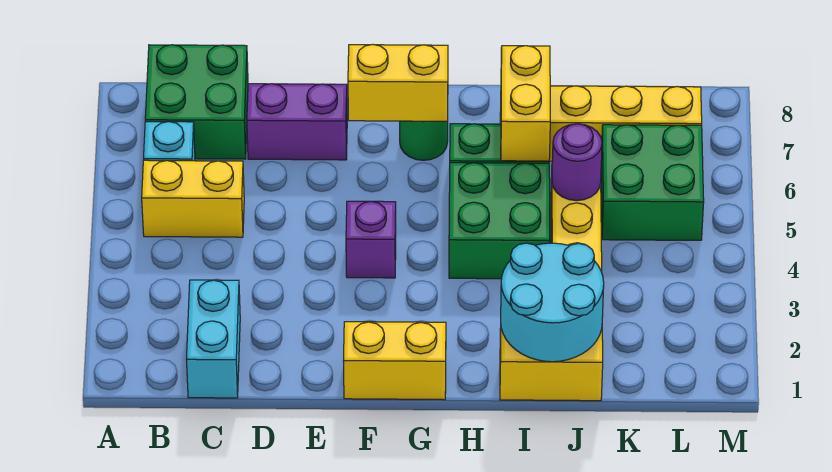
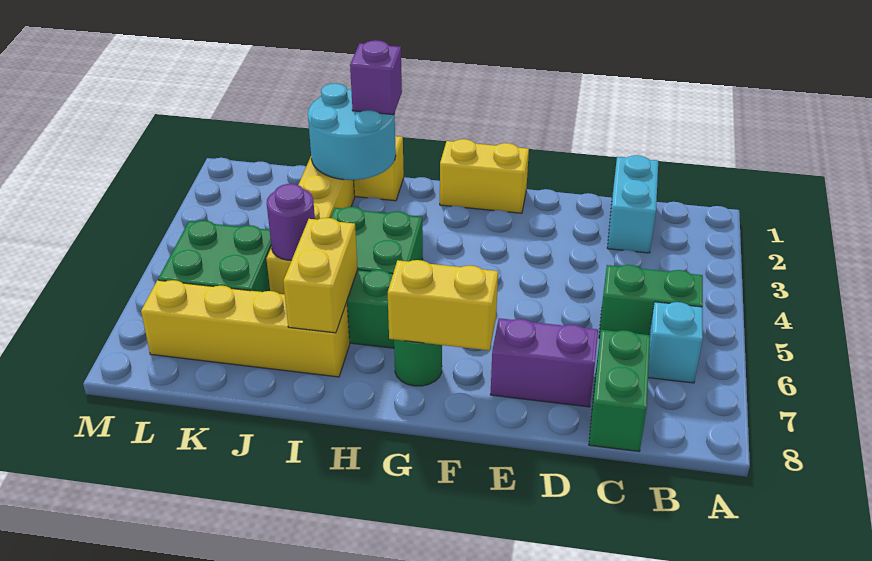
yellow 1x2 brick [142,160,244,237] -> green 1x2 brick [599,265,703,338]
green 2x2 brick [145,45,248,159] -> green 1x2 brick [589,330,650,451]
purple 1x1 brick [346,201,396,278] -> purple 1x1 brick moved to [350,40,402,115]

